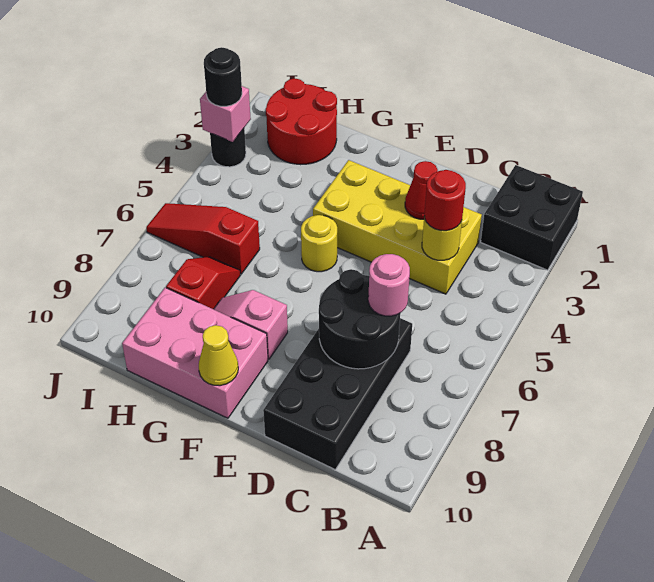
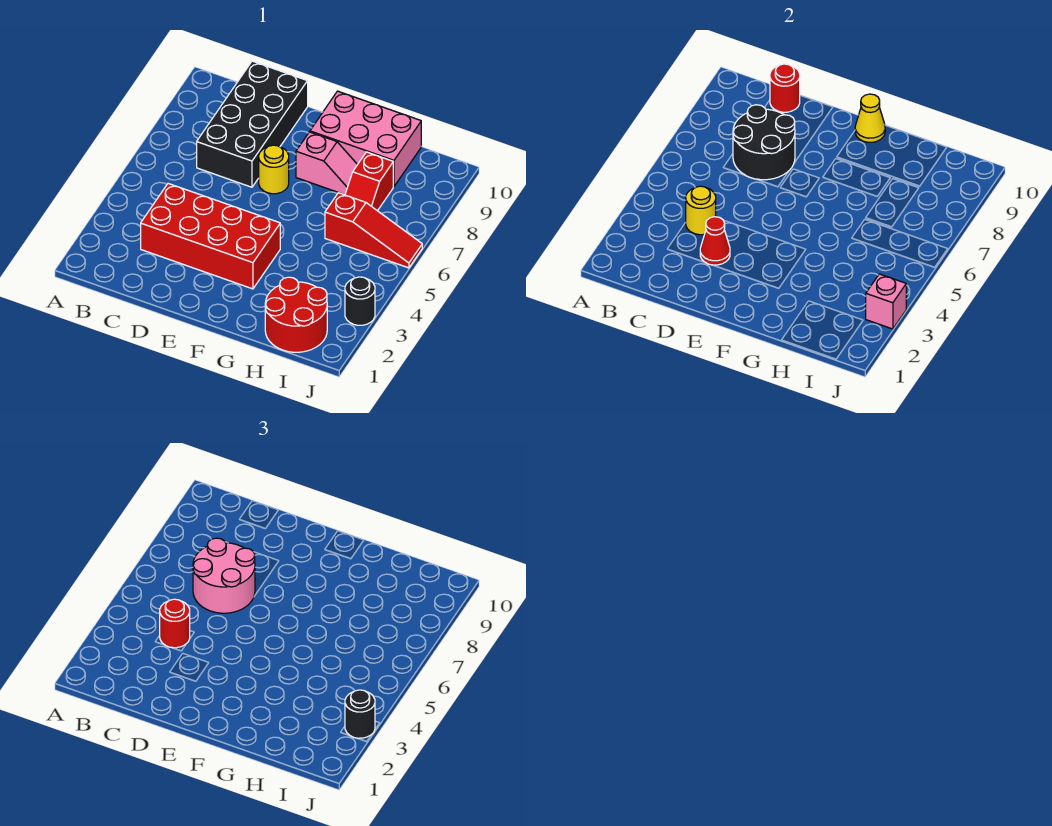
black 2x2 brick [481,165,583,270] -> none
yellow 2x4 brick [313,160,482,294] -> red 2x4 brick [141,184,280,289]
pink 1x1 round brick [368,254,410,316] -> pink 2x2 round brick [193,538,255,613]
none -> red 1x1 round brick [770,64,800,112]
yellow 1x1 round brick [301,215,337,272] -> yellow 1x1 round brick moved to [259,145,289,194]

